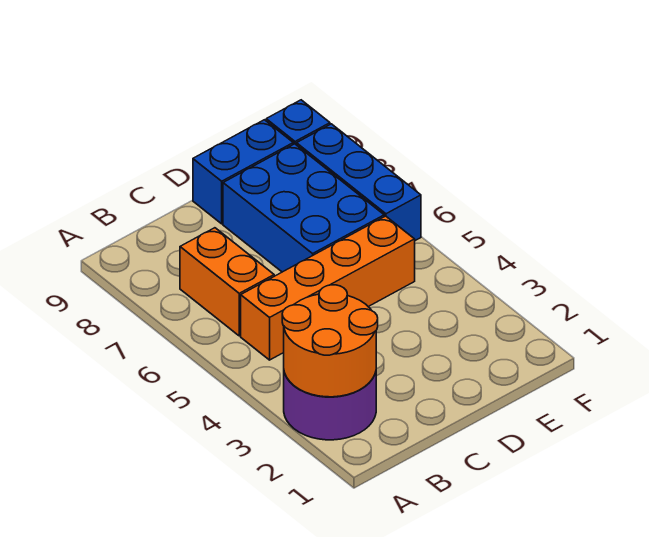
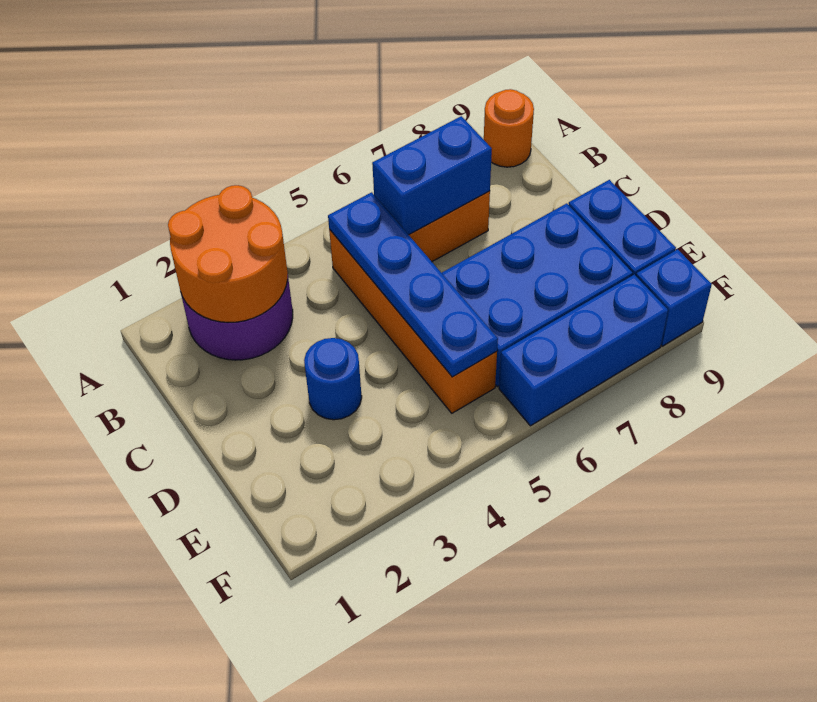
none -> orange 1x1 round brick [484,89,534,167]
none -> blue 1x4 plate [328,192,498,377]
none -> blue 1x2 brick [372,116,492,235]
none -> blue 1x1 round brick [304,338,362,420]

